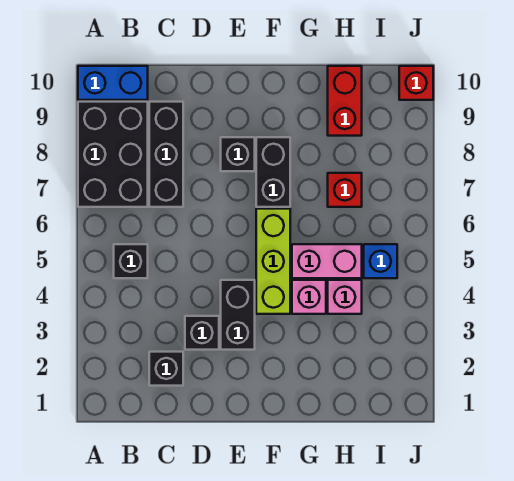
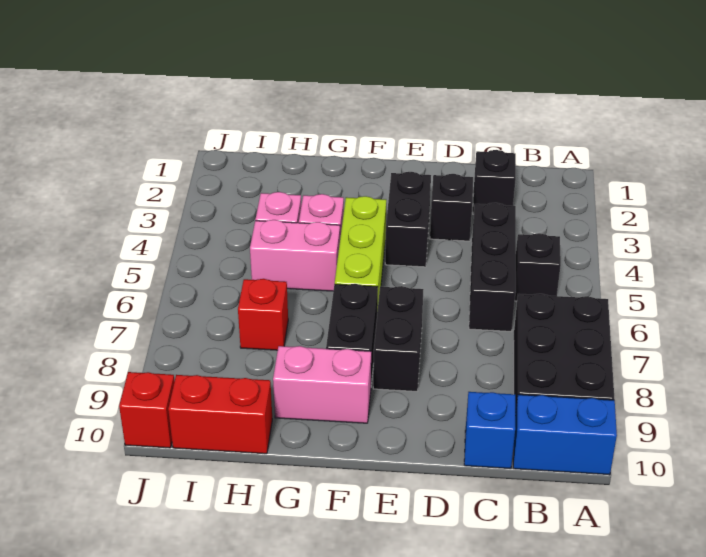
black 1x3 brick [149,102,183,207] -> black 1x3 brick moved to [469,203,516,331]
black 1x1 brick [221,137,255,171] -> black 1x2 brick [373,286,423,391]
none -> pink 1x2 brick [273,346,371,423]
red 1x2 brick [328,66,362,136] -> red 1x2 brick turned to [168,375,272,454]
blue 1x1 brick [364,244,397,278] -> blue 1x1 brick moved to [464,392,515,469]

